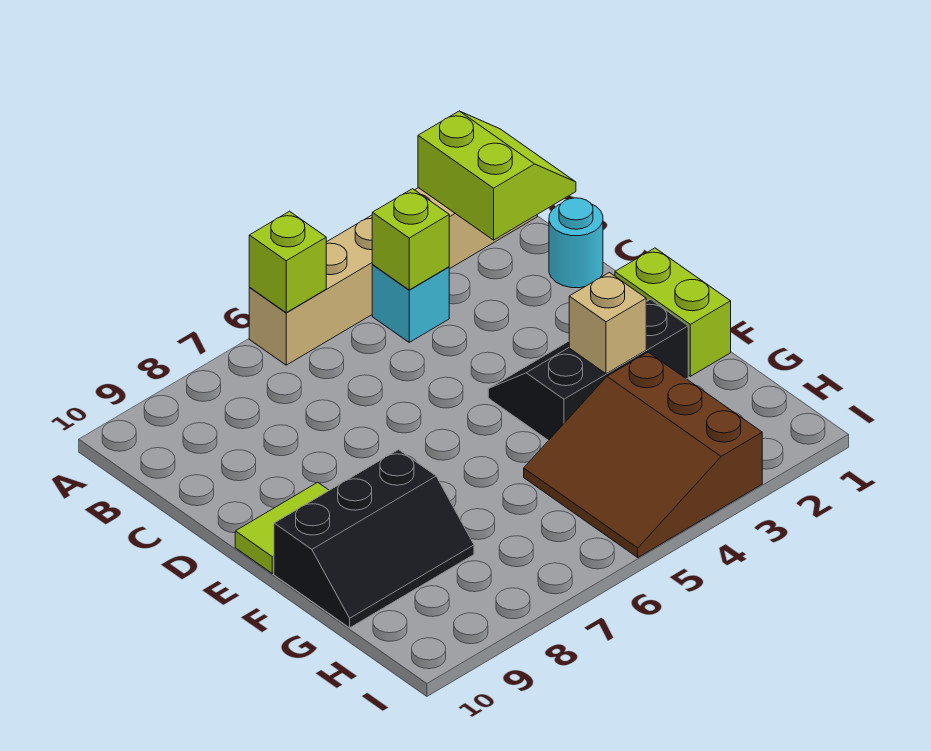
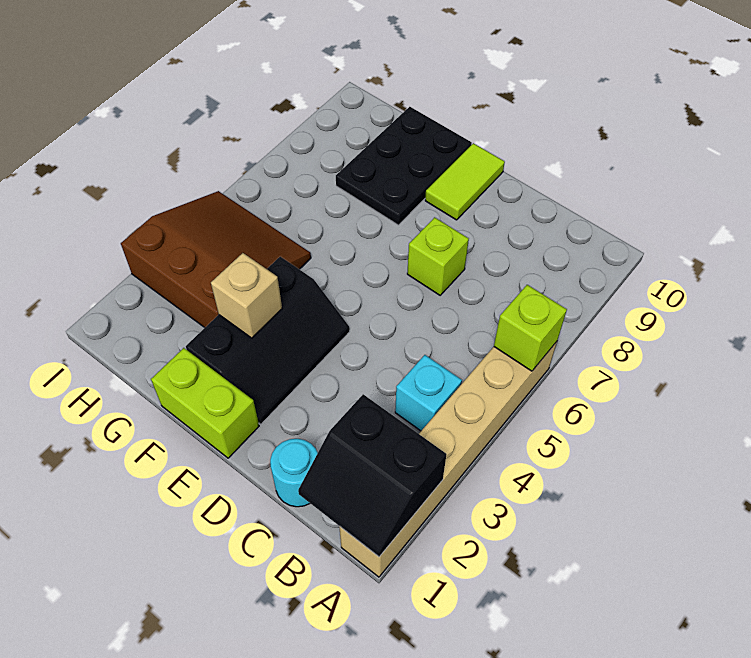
lime 2x2 slope [418,111,576,240] -> black 2x2 slope [298,394,447,557]
lime 1x1 brick [372,189,449,290] -> lime 1x1 brick moved to [407,217,469,295]
black 2x3 slope [274,450,474,628] -> black 2x3 plate [336,107,472,225]

